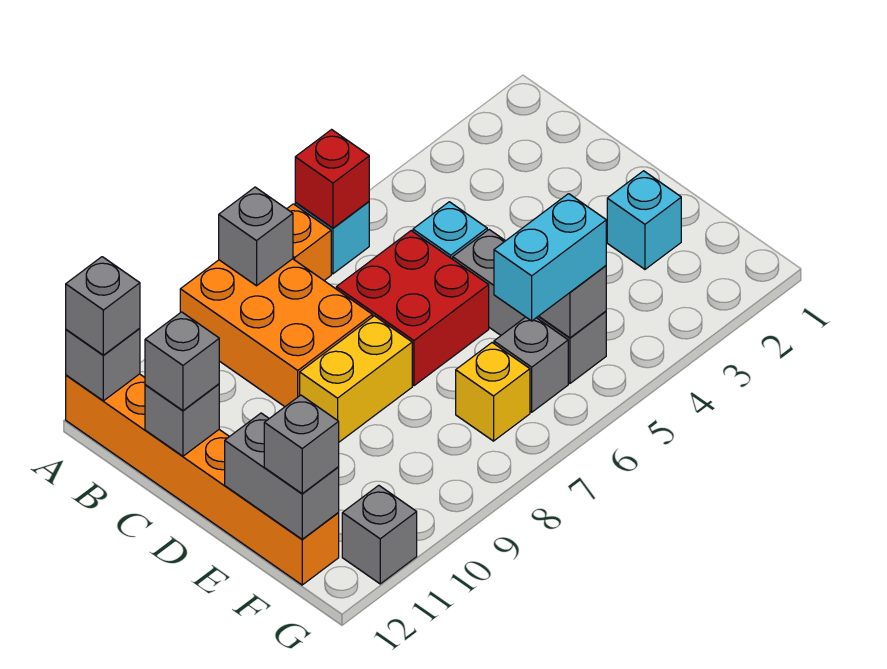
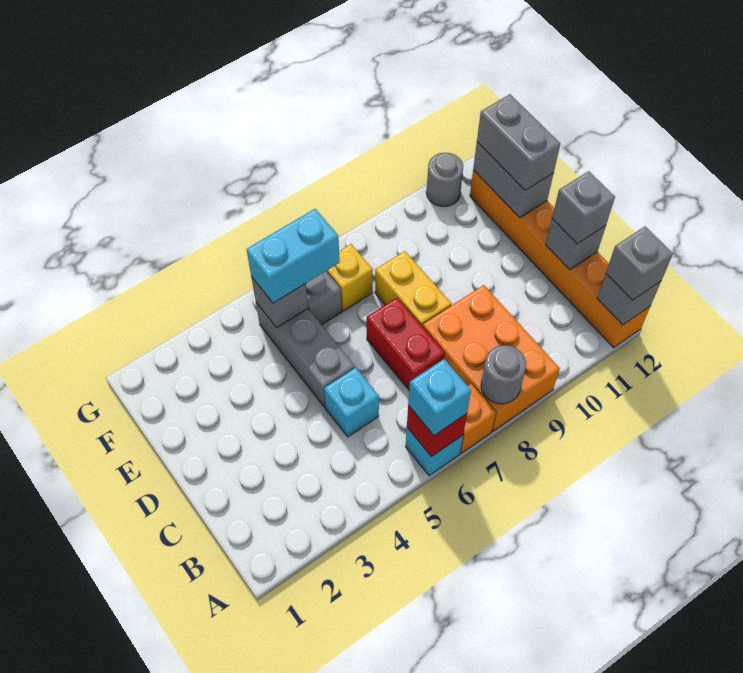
grey 1x1 brick [219,187,293,286] -> grey 1x1 round brick [481,345,526,404]
red 2x2 brick [336,231,489,386] -> red 1x2 brick [367,298,445,390]
yellow 1x2 brick [300,316,412,442] -> yellow 1x2 brick turned to [375,251,452,327]
cyan 1x1 brick [607,171,681,269] -> cyan 1x1 brick moved to [408,359,471,436]
grey 1x1 brick [264,395,339,494] -> grey 1x2 brick [477,94,560,190]
grey 1x1 brick [342,485,417,584] -> grey 1x1 round brick [426,153,463,207]

